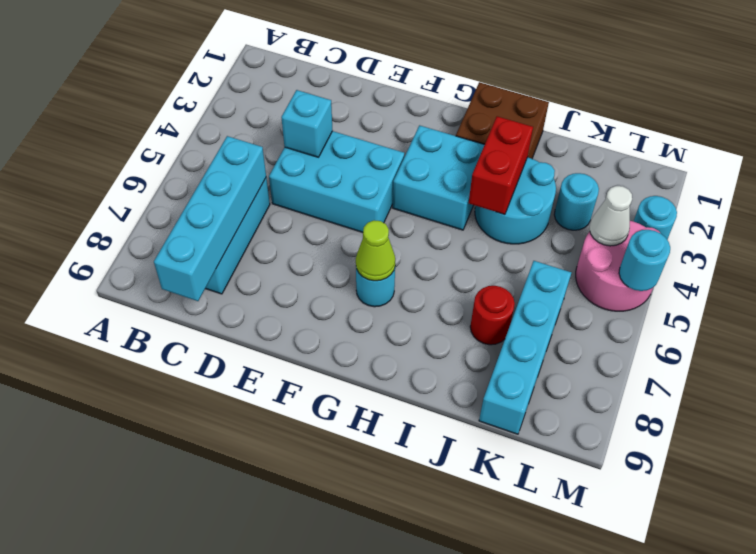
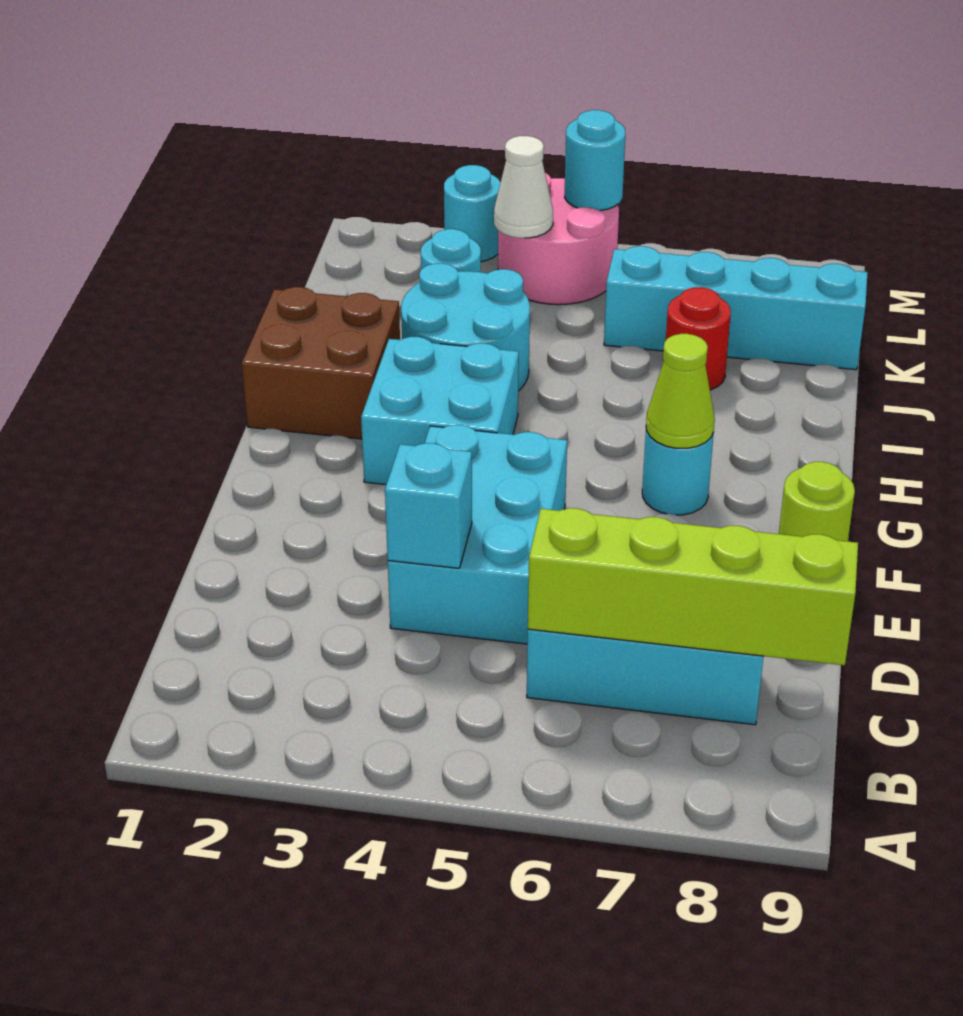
cyan 1x4 brick [154,136,266,301] -> lime 1x4 brick [528,508,858,665]
none -> lime 1x1 round brick [779,462,855,541]
red 1x2 brick [469,116,533,215] -> none

